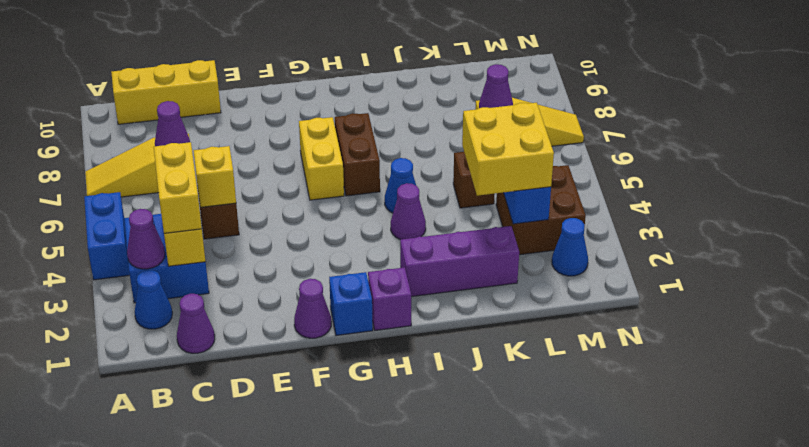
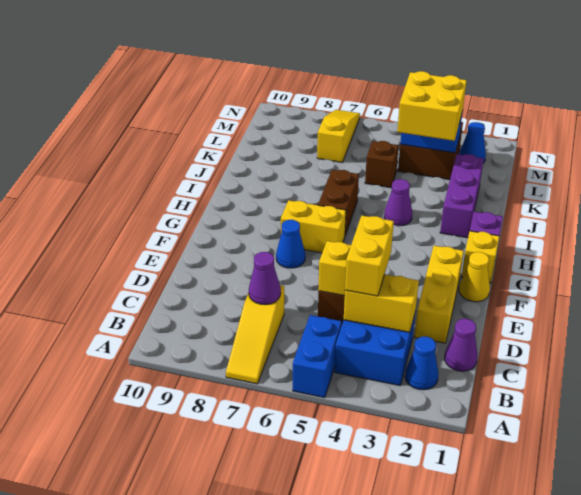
blue 1x2 brick [84,192,130,280] -> blue 1x2 brick turned to [293,315,342,398]
purple 1x1 cone [127,209,165,269] -> none
yellow 1x3 brick [111,60,221,124] -> yellow 1x3 brick moved to [414,246,464,343]
yellow 1x2 brick [154,142,202,233] -> yellow 1x2 brick turned to [345,216,394,296]
purple 1x1 cone [294,279,331,338] -> yellow 1x1 cone [459,252,490,302]
blue 1x1 brick [329,272,373,335] -> yellow 1x1 brick [462,231,499,283]
brown 1x2 brick [335,113,380,196] -> brown 1x2 brick turned to [318,170,359,235]
blue 1x1 cone [385,158,416,213] -> blue 1x1 cone moved to [276,220,305,268]
purple 1x1 cone [479,64,513,108] -> none

